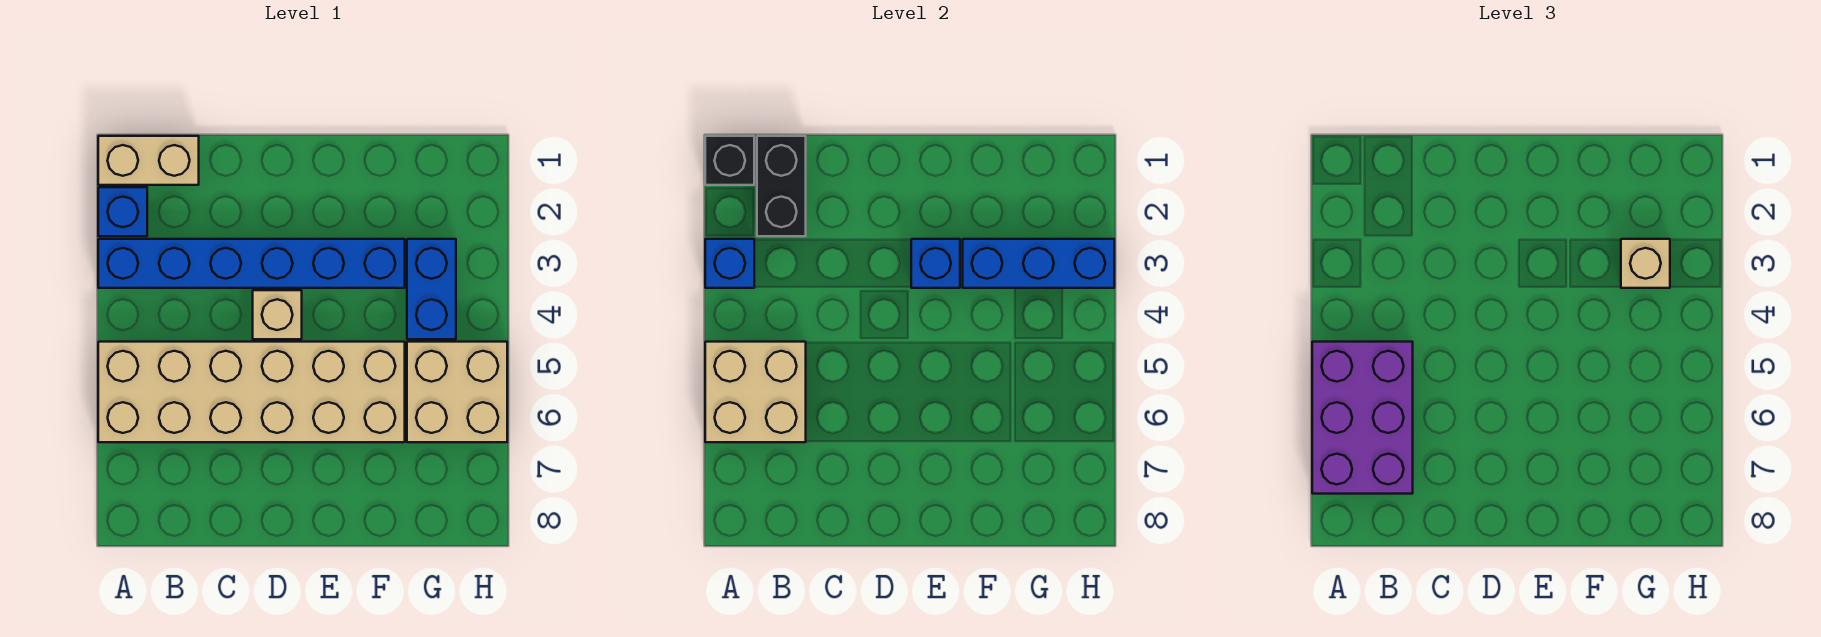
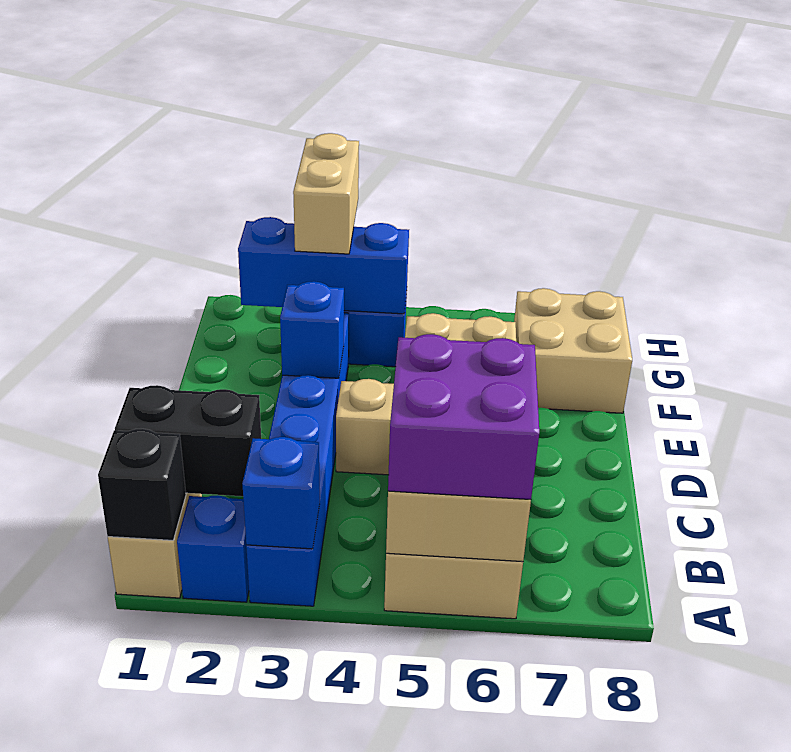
purple 2x3 brick [1312,342,1413,494] -> purple 2x2 brick [388,334,539,500]
blue 1x3 brick [963,239,1114,288] -> blue 1x3 brick turned to [238,217,409,314]
tan 1x1 brick [1621,239,1670,288] -> tan 1x2 brick [293,133,359,254]
tan 2x2 brick [407,342,507,442] -> tan 2x2 brick moved to [514,288,632,413]

